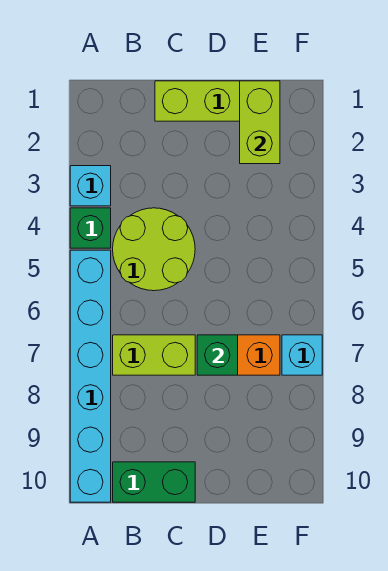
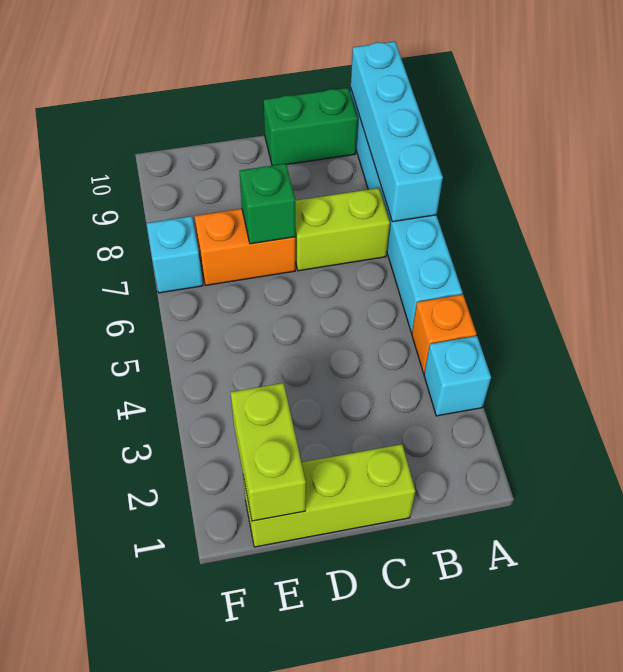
green 1x1 brick [70,208,111,248] -> orange 1x1 brick [412,294,477,373]
none -> cyan 1x4 brick [351,42,443,222]
lime 2x2 round brick [113,208,195,291] -> none

